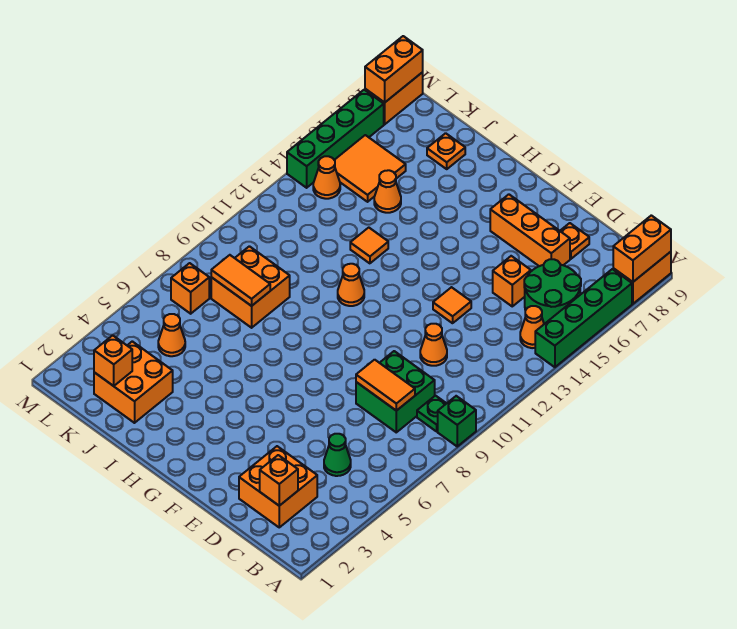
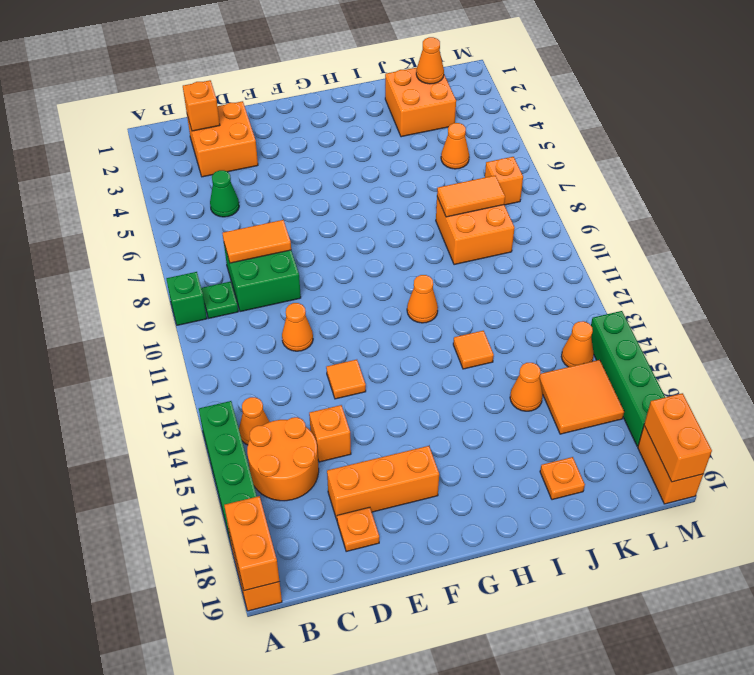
green 2x2 round brick [524,259,581,324] -> orange 2x2 round brick [247,417,319,501]
orange 1x1 brick [94,335,132,386] -> orange 1x1 cone [416,37,444,84]

